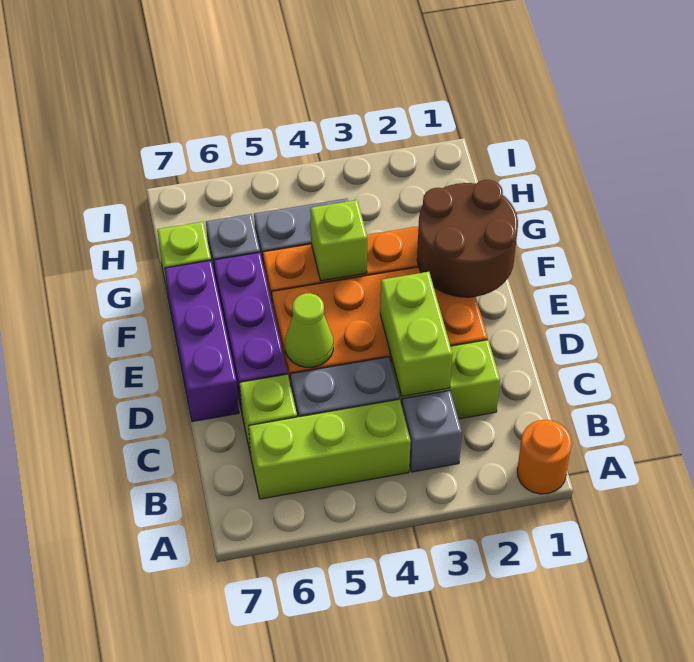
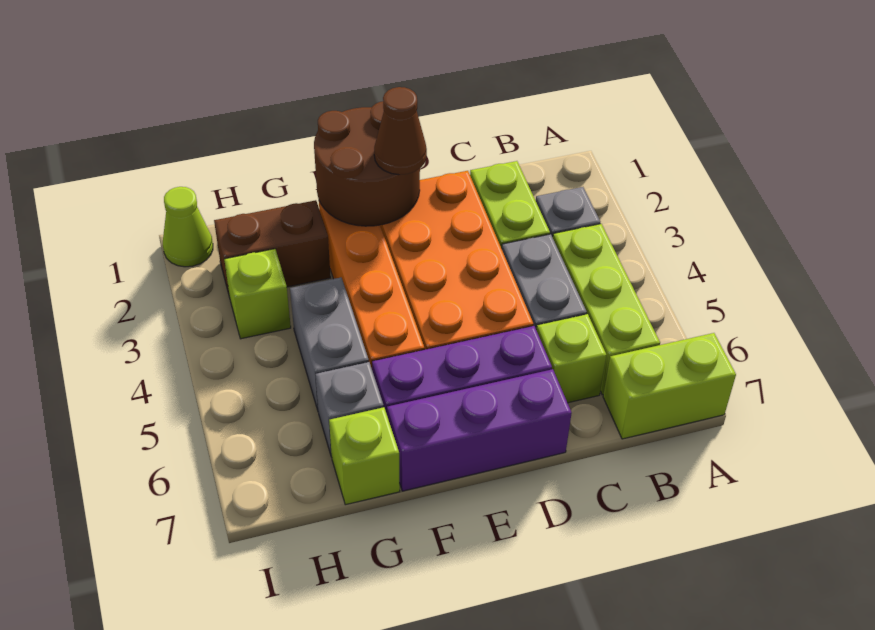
orange 1x1 round brick [517,420,572,494] -> none
lime 1x2 brick [380,272,452,396] -> lime 1x2 brick moved to [603,333,736,439]
lime 1x1 cone [285,293,333,367] -> lime 1x1 cone moved to [163,187,213,267]
none -> brown 1x1 cone [374,87,427,175]
lime 1x1 brick [310,200,367,281] -> lime 1x1 brick moved to [224,249,291,339]
none -> brown 1x2 brick [214,200,331,297]

